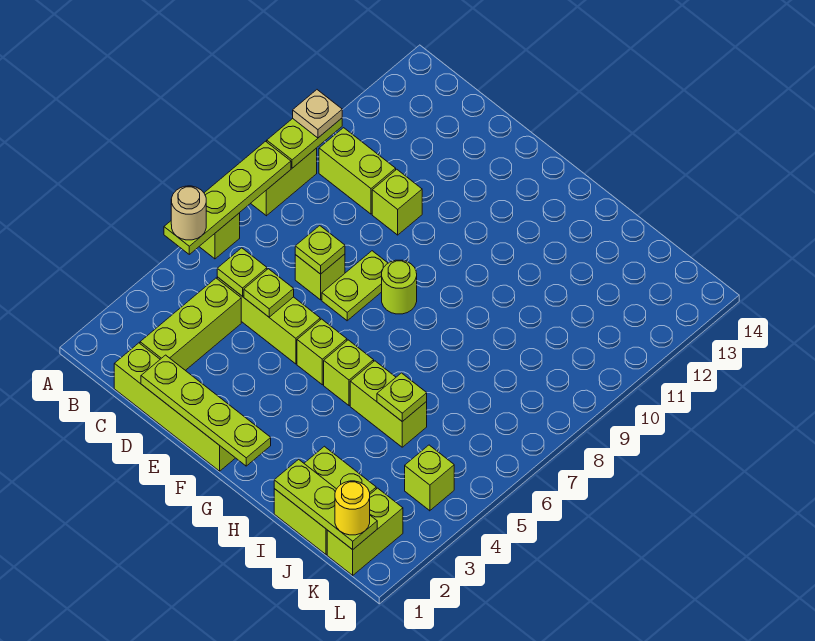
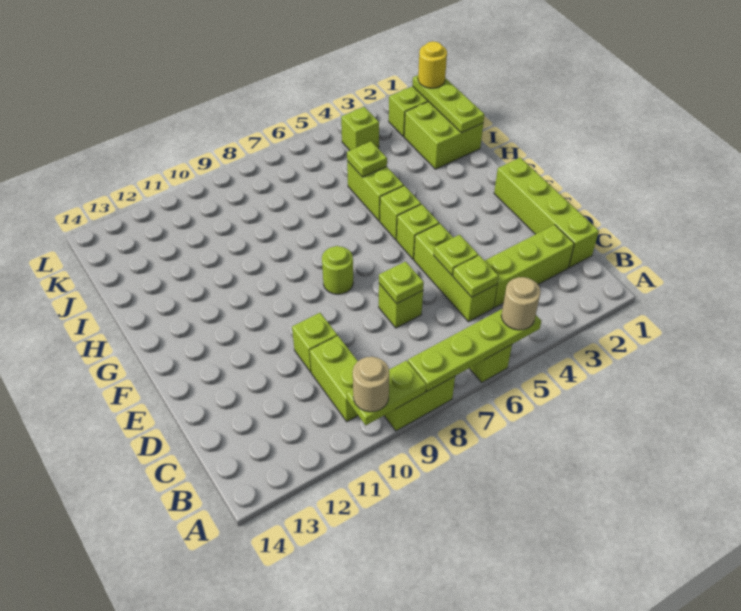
tan 1x1 plate [293,90,342,138] -> tan 1x1 round brick [353,357,389,412]
lime 1x4 plate [141,355,271,466] -> none
lime 1x2 plate [322,251,388,321] -> none

